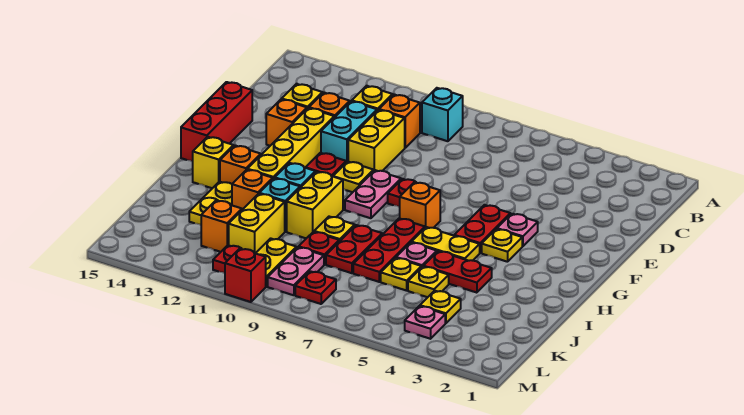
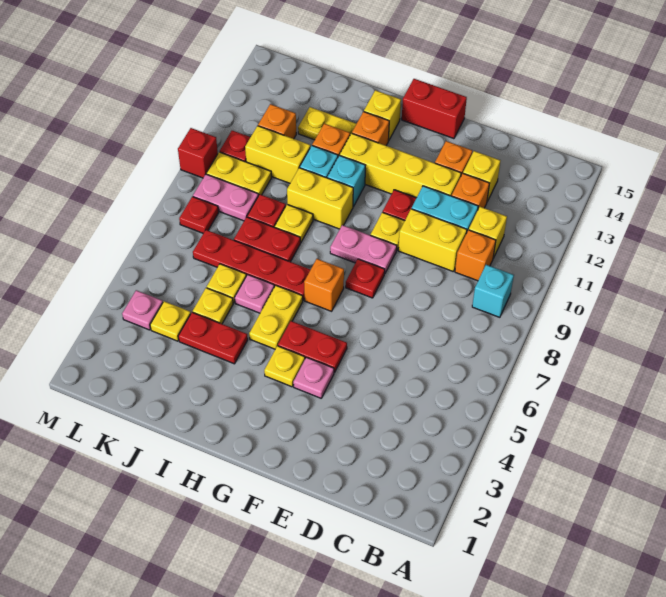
red 1x3 brick [181,82,252,162] -> red 1x2 brick [402,79,467,139]
red 1x3 plate [353,218,425,282] -> red 1x4 plate [193,230,310,300]
red 1x2 plate [423,251,492,293] -> red 1x2 plate turned to [178,312,248,364]

